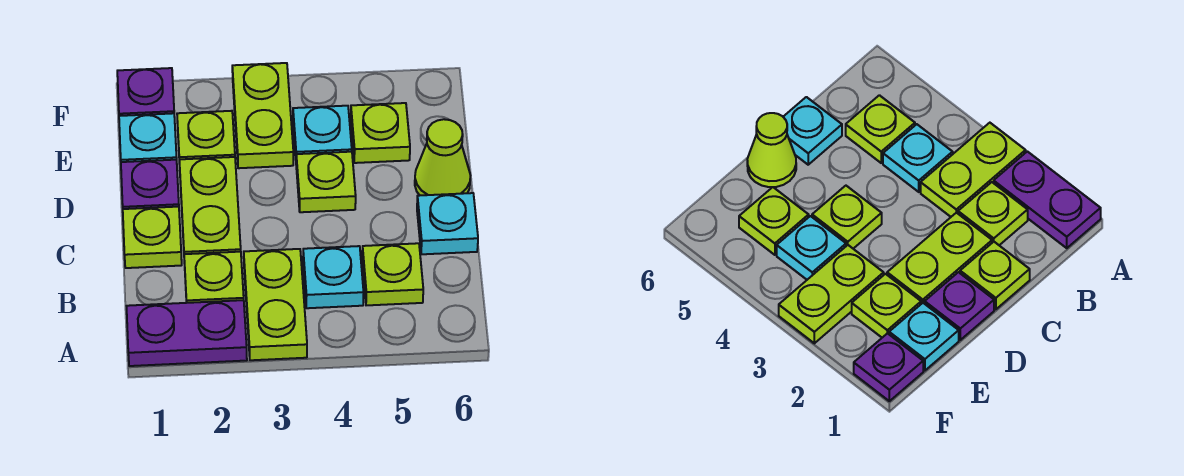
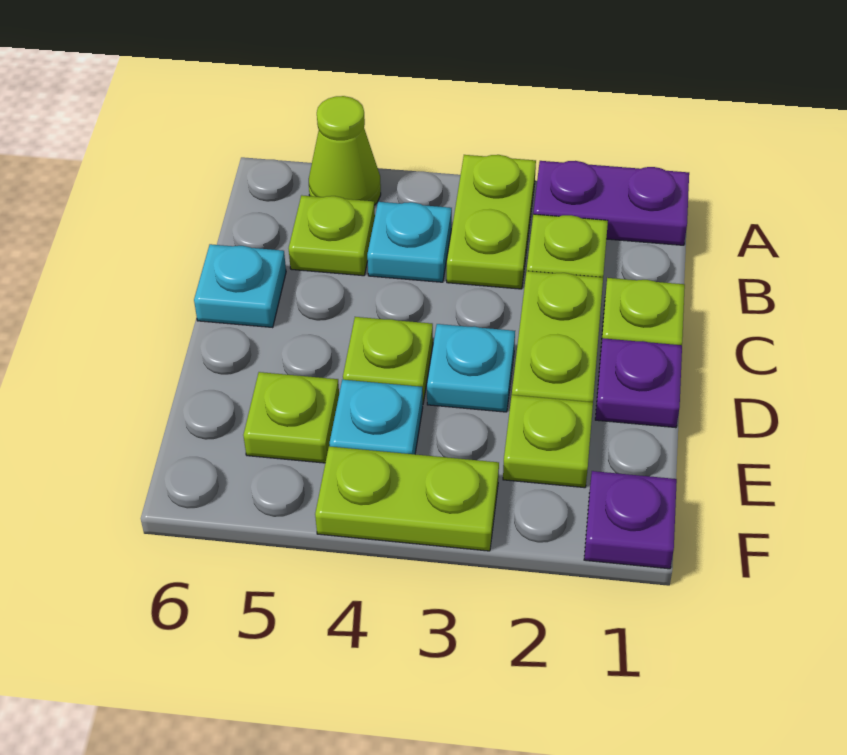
lime 1x1 cone [415,119,471,195] -> lime 1x1 cone moved to [309,96,381,205]
cyan 1x1 plate [119,113,177,162] -> cyan 1x1 plate moved to [427,324,515,412]
lime 1x2 plate [232,63,293,168] -> lime 1x2 plate turned to [315,446,499,551]

